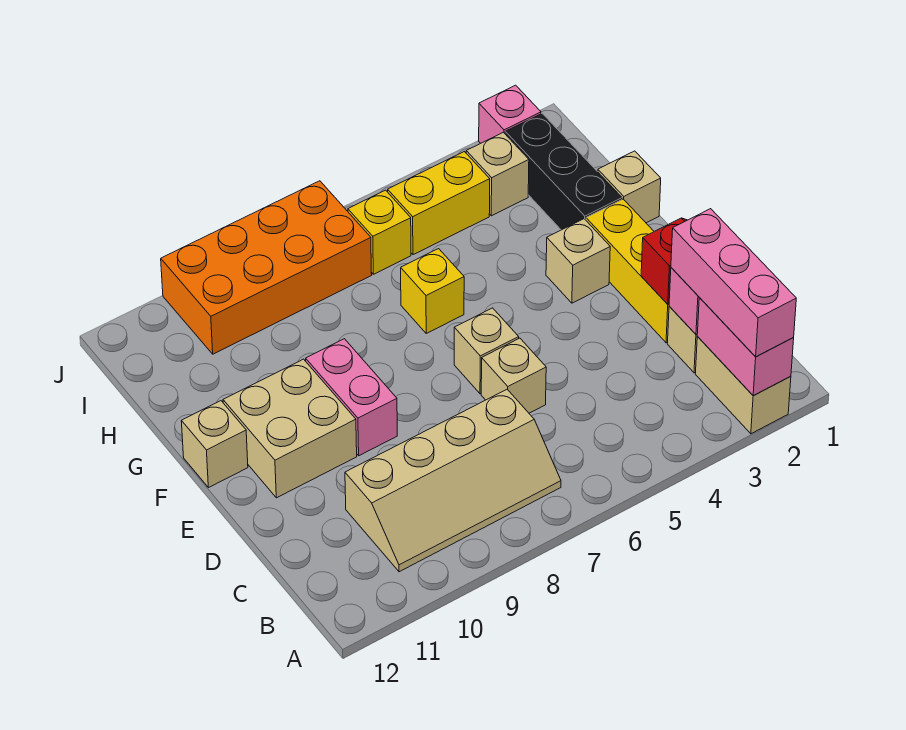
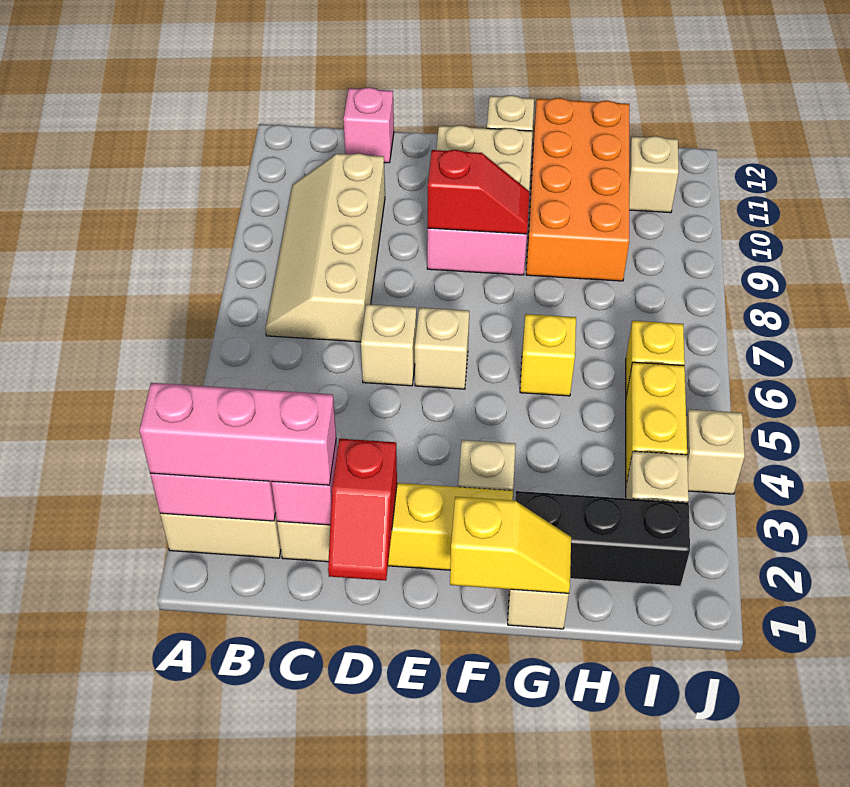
none -> red 1x2 slope [428,150,529,234]
none -> yellow 1x2 slope [450,497,571,593]
orange 2x4 brick [161,181,372,354] -> orange 2x4 brick moved to [526,98,629,281]
none -> tan 1x1 brick [629,136,679,213]
pink 1x1 brick [479,85,541,143] -> pink 1x1 brick moved to [343,87,394,163]
none -> tan 1x1 brick [686,409,745,494]

